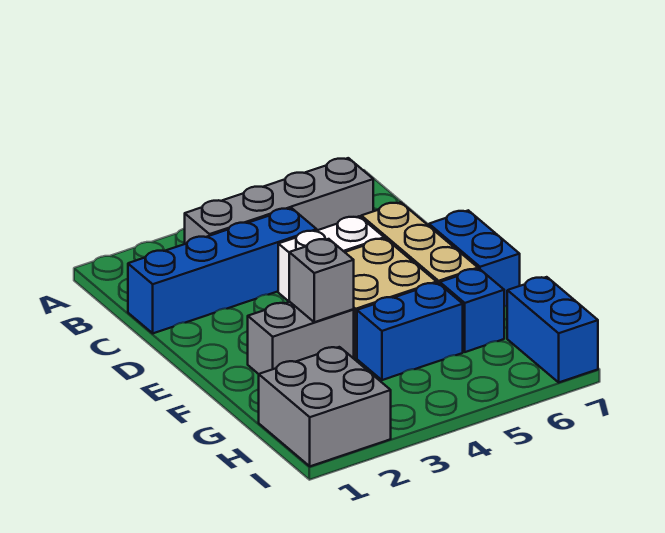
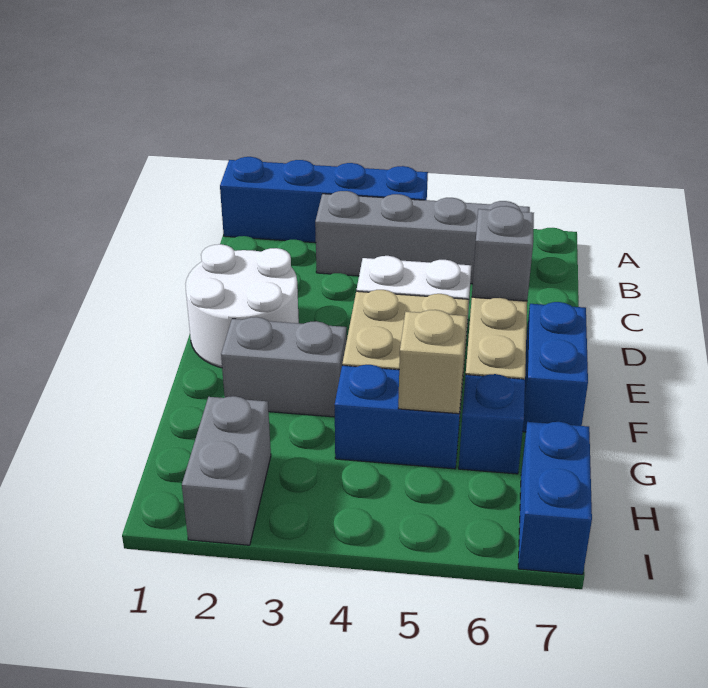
blue 1x4 brick [128,208,317,333] -> blue 1x4 brick moved to [220,157,428,243]
none -> white 2x2 round brick [186,244,299,368]
grey 1x1 brick [289,239,354,322] -> grey 1x1 brick moved to [472,206,534,301]
none -> tan 1x1 brick [398,310,467,414]
grey 2x2 brick [259,347,391,466] -> grey 1x2 brick [182,396,271,545]

